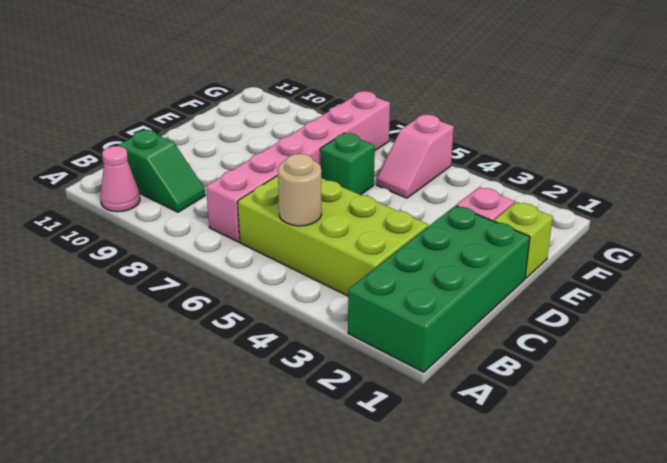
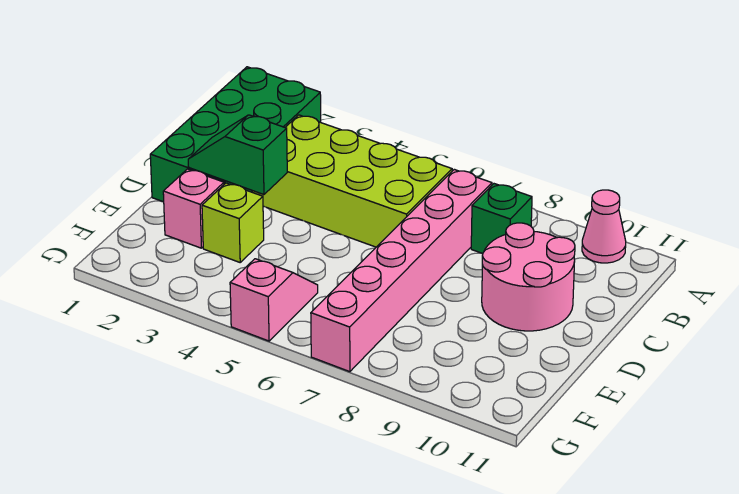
tan 1x1 round brick [278,154,322,226] -> none
green 1x2 slope [118,130,205,212] -> green 1x2 slope moved to [188,115,287,195]
none -> pink 2x2 round brick [482,223,575,331]
lime 1x1 brick [494,202,553,278] -> lime 1x1 brick moved to [202,183,264,262]
green 1x1 brick [320,133,375,195] -> green 1x1 brick moved to [471,184,532,254]

